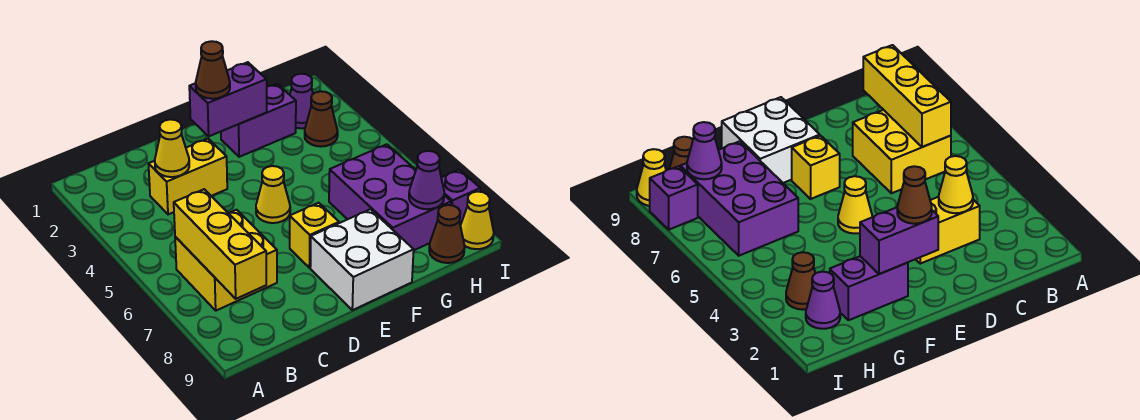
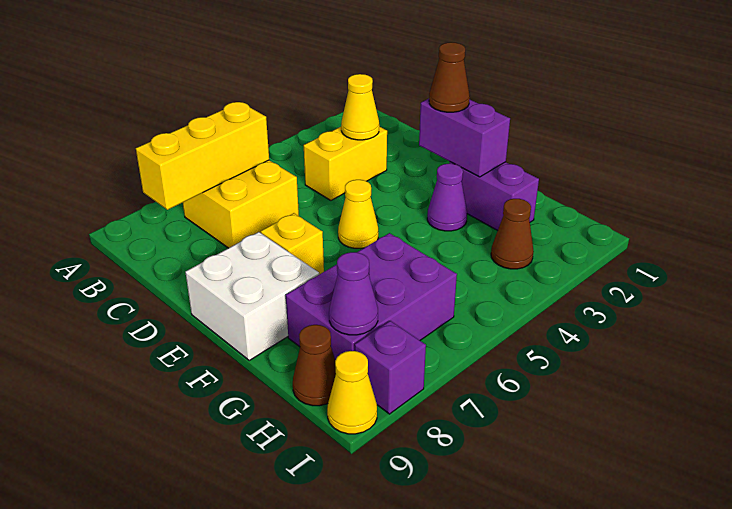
yellow 1x2 brick [149,139,227,214] -> yellow 1x2 brick turned to [304,127,387,200]
purple 1x1 cone [290,74,313,128] -> purple 1x1 cone moved to [427,164,467,231]

